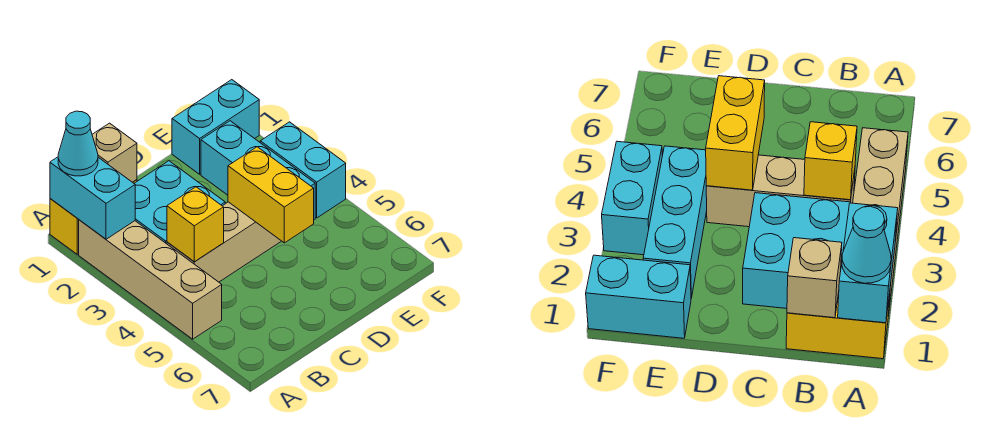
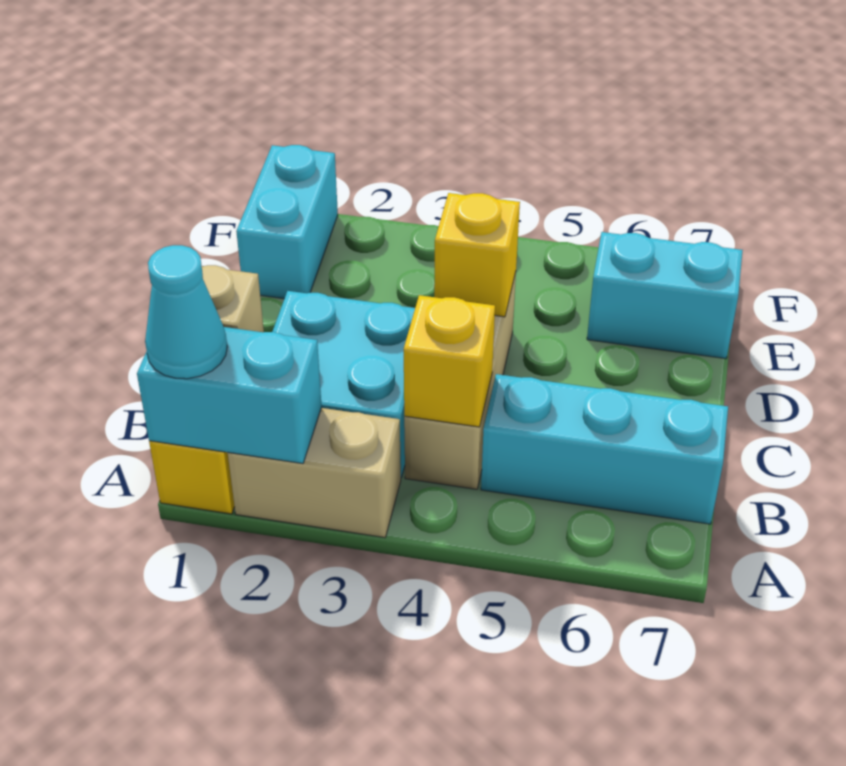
tan 1x4 brick [79,220,222,339] -> tan 1x2 brick [228,408,401,538]
yellow 1x2 brick [228,147,314,243] -> yellow 1x1 brick [434,193,520,317]
cyan 1x3 brick [201,121,315,220] -> cyan 1x3 brick moved to [481,374,728,524]
cyan 1x2 brick [260,122,346,218] -> cyan 1x2 brick moved to [587,232,743,359]

